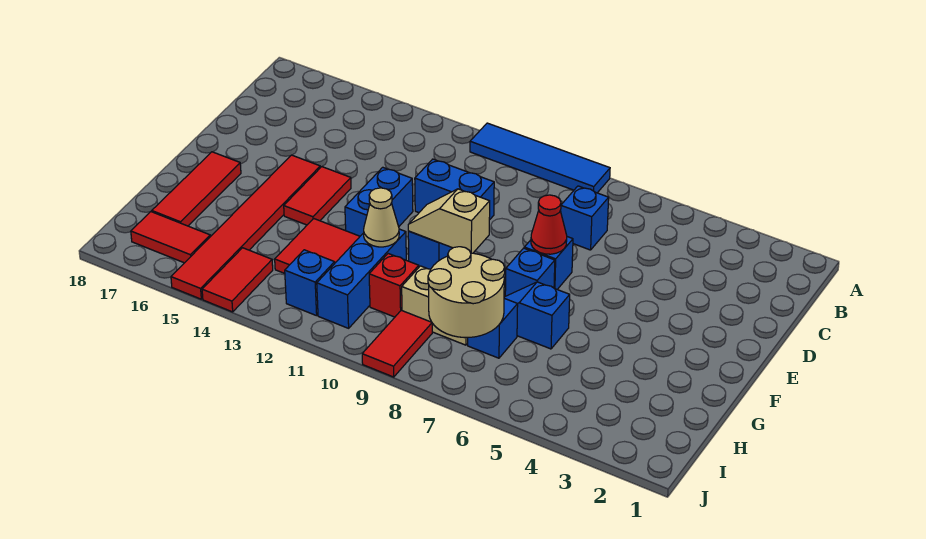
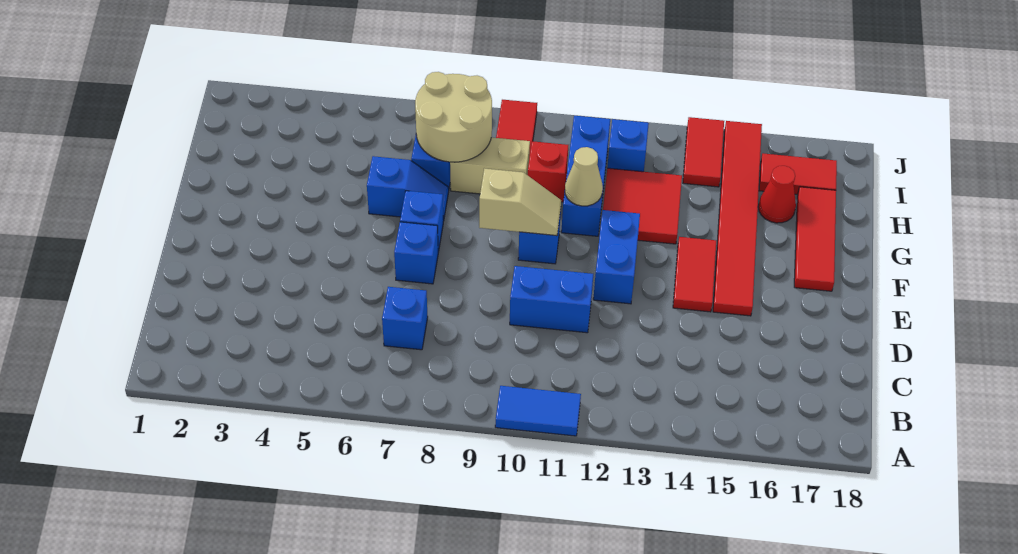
blue 1x4 tile [470,123,610,193] -> blue 1x2 tile [495,386,581,436]
red 1x1 cone [531,195,567,254] -> red 1x1 cone moved to [758,166,796,223]

